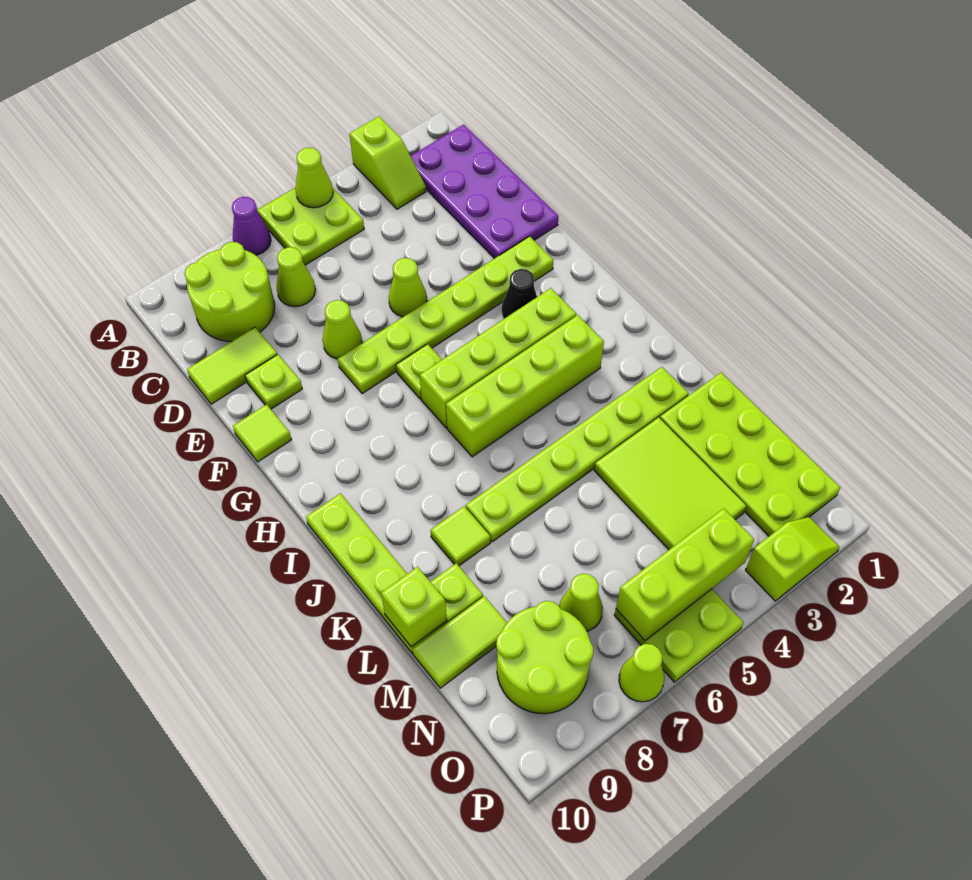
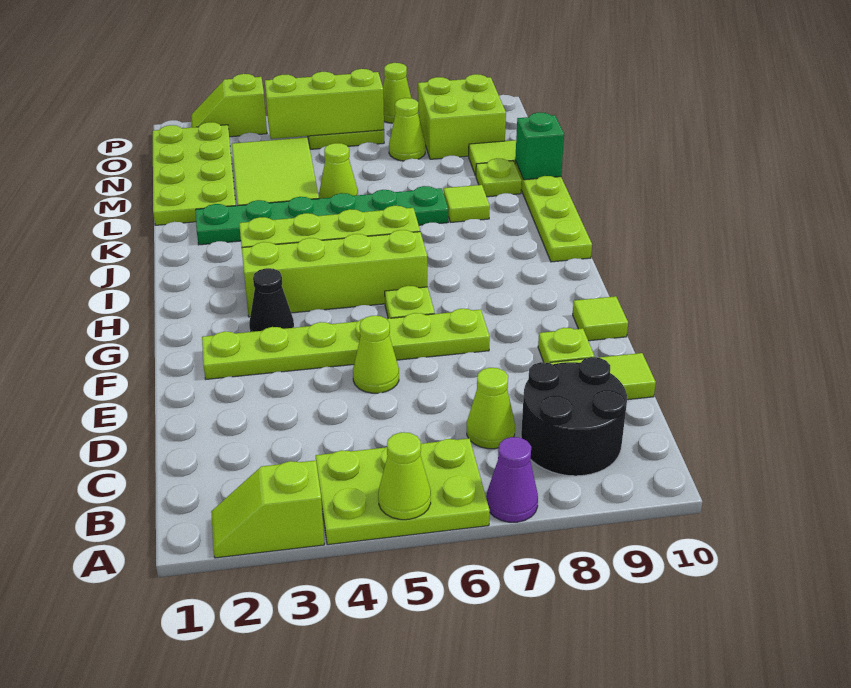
lime 1x2 slope [349,117,426,209] -> lime 1x2 slope turned to [211,460,324,558]
lime 2x2 plate [257,187,364,265] -> lime 2x3 plate [316,438,490,545]
purple 2x4 plate [411,124,559,259] -> none
lime 2x2 round brick [185,242,275,341] -> black 2x2 round brick [521,357,627,476]
lime 1x1 cone [323,300,362,359] -> lime 1x1 cone moved to [319,143,358,199]
lime 1x6 plate [466,367,689,542] -> green 1x6 plate [196,186,448,245]
lime 1x1 brick [381,567,447,647] -> green 1x1 brick [515,112,564,180]
lime 2x2 round brick [496,601,593,714] -> lime 2x2 brick [418,74,506,159]

